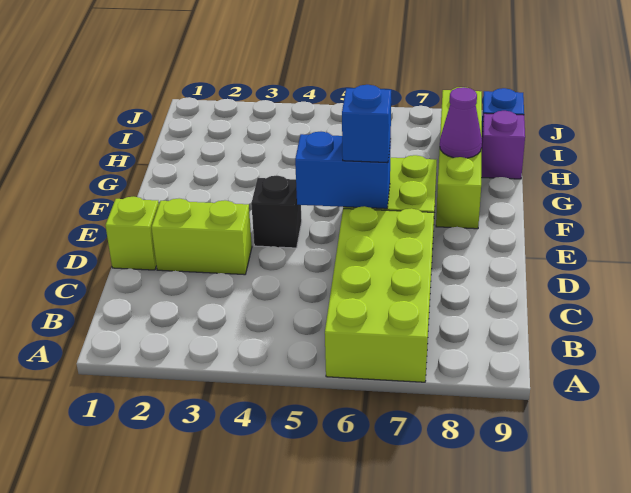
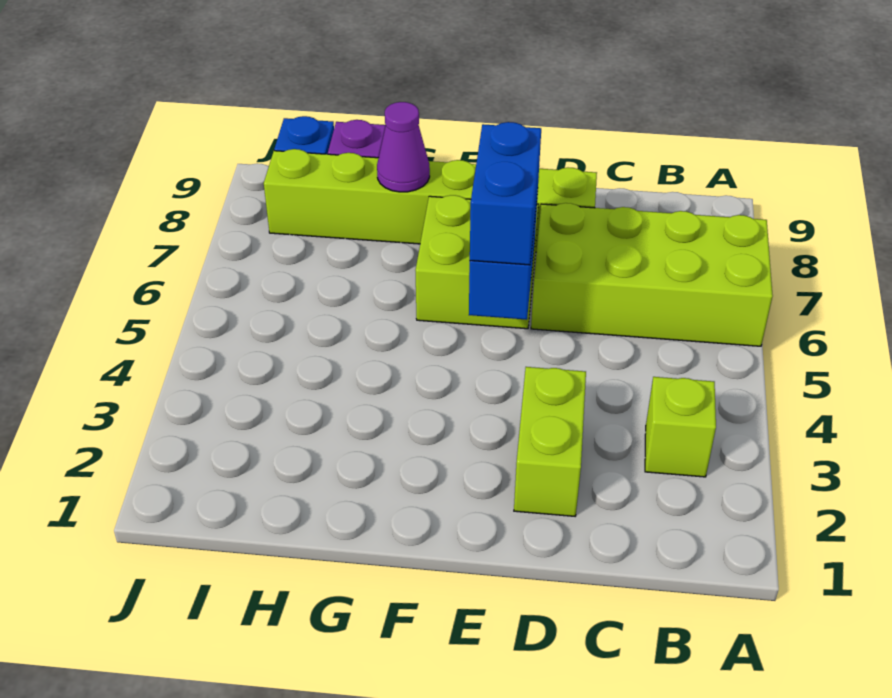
lime 1x1 brick [105,197,159,270] -> lime 1x1 brick moved to [645,377,716,477]
black 1x1 brick [251,176,302,248] -> none
blue 1x1 brick [342,85,391,163] -> blue 1x2 brick [470,122,541,265]
lime 1x4 brick [436,87,482,229] -> lime 1x6 brick [264,149,597,252]

